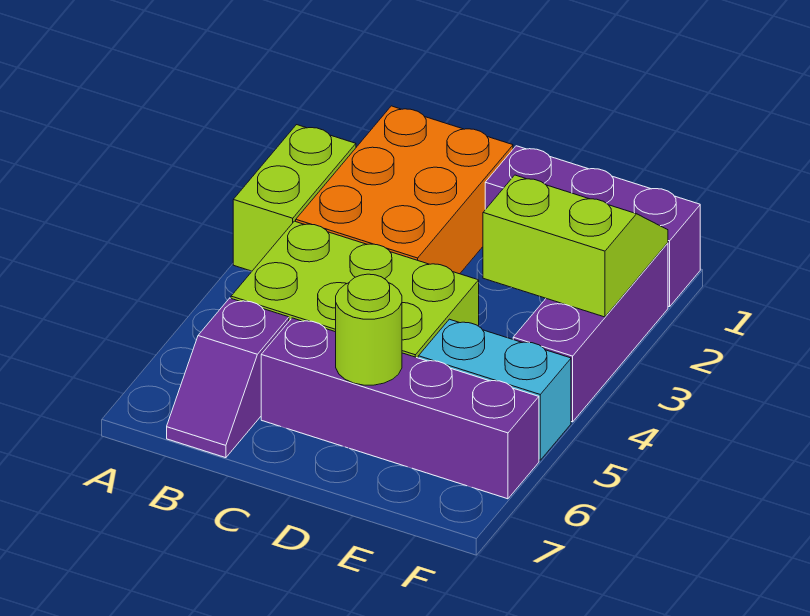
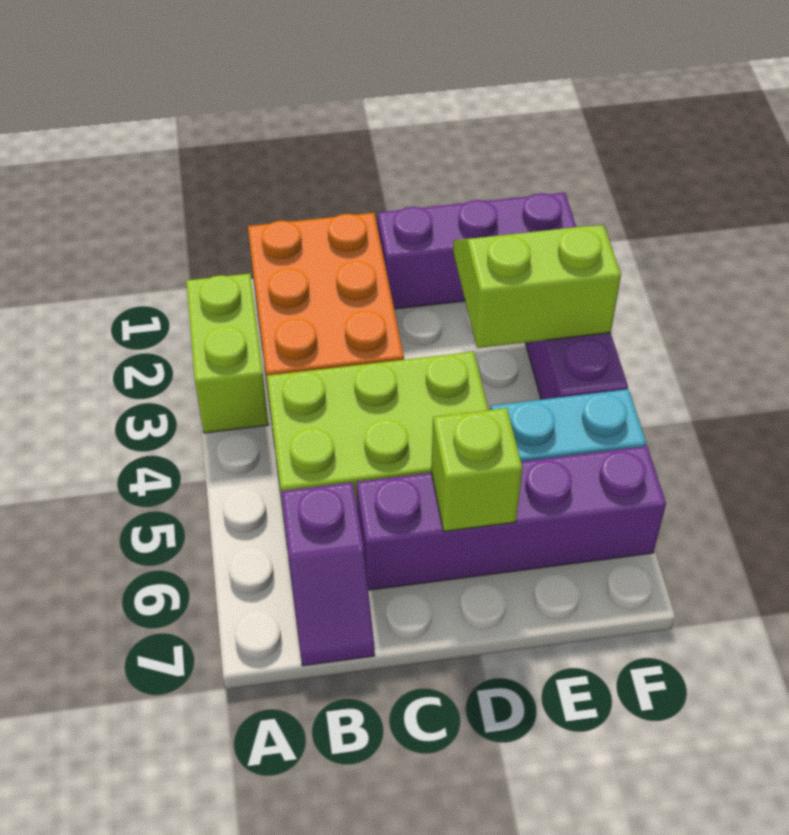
lime 1x1 round brick [336,274,402,385] -> lime 1x1 brick [431,408,522,531]

